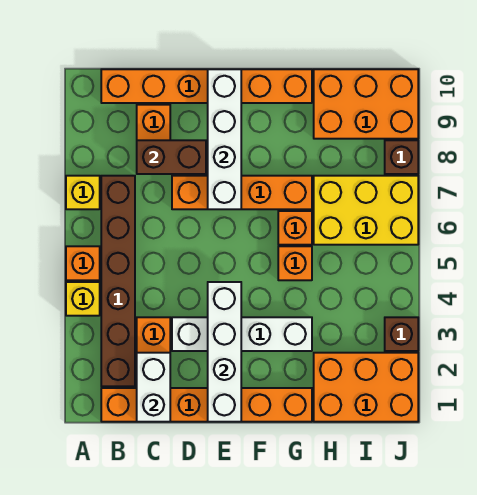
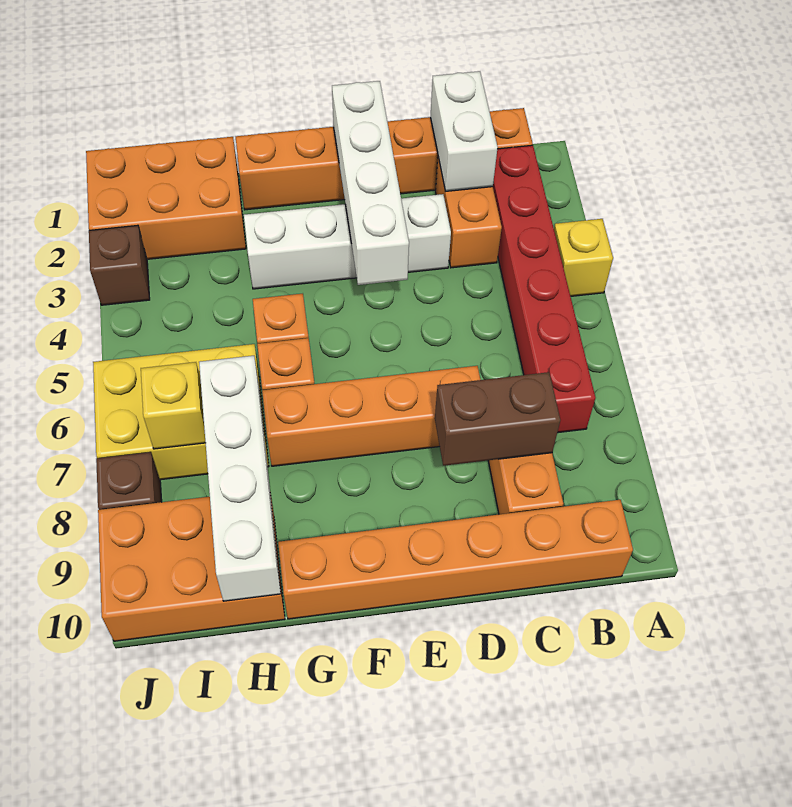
orange 1x1 brick [66,246,100,280] -> none
yellow 1x1 brick [66,176,100,209] -> yellow 1x1 brick moved to [141,362,206,449]
brown 1x6 brick [101,176,135,386] -> red 1x6 brick [493,145,596,433]
white 1x4 brick [208,69,241,209] -> white 1x4 brick moved to [199,356,281,601]

